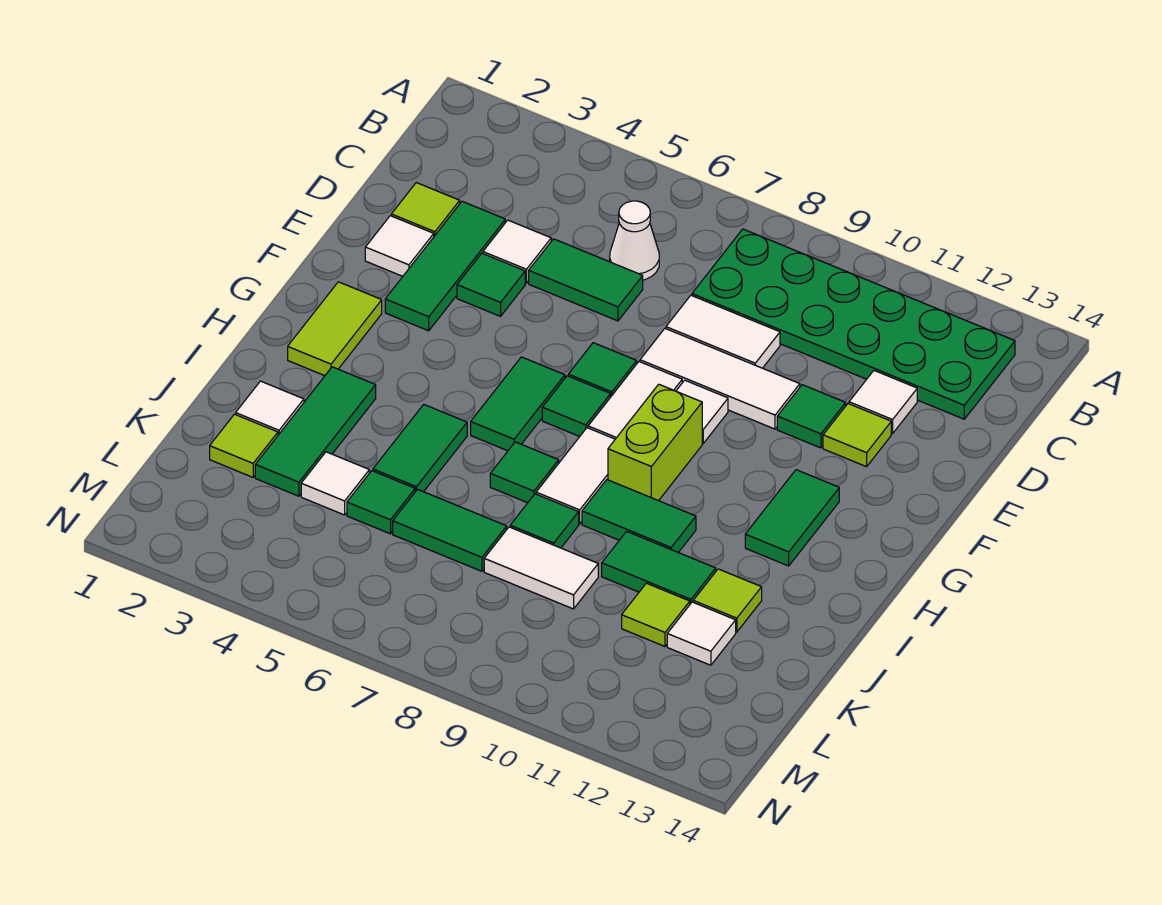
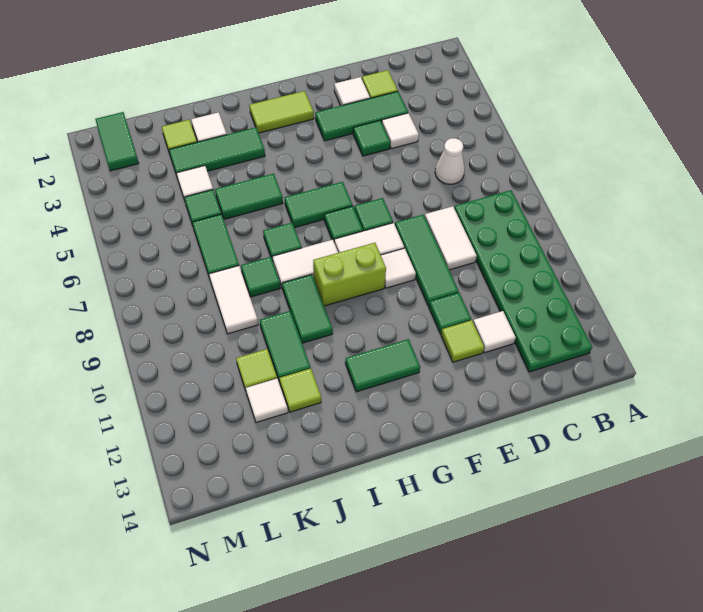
green 1x2 tile [529,239,643,321] -> green 1x2 tile moved to [95,112,139,171]
white 1x3 tile [640,329,800,429] -> green 1x3 tile [395,215,459,306]

